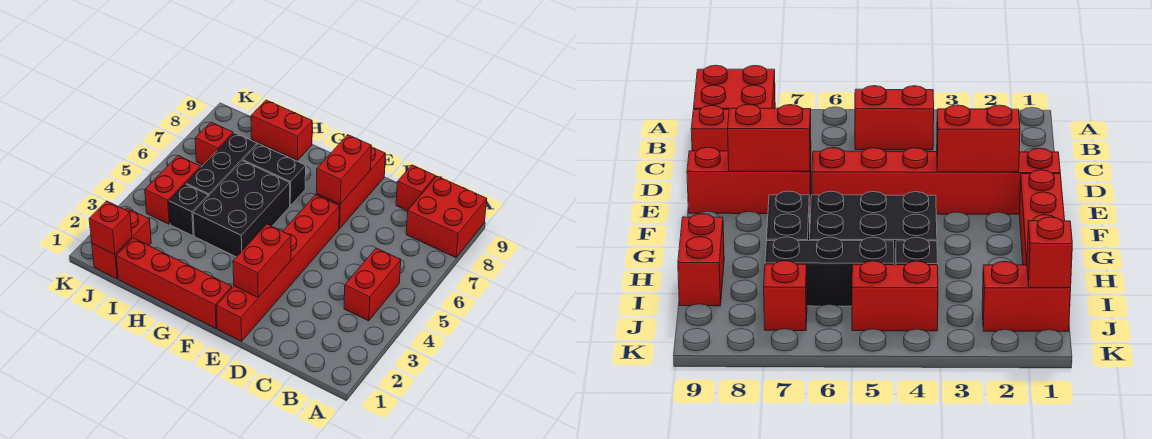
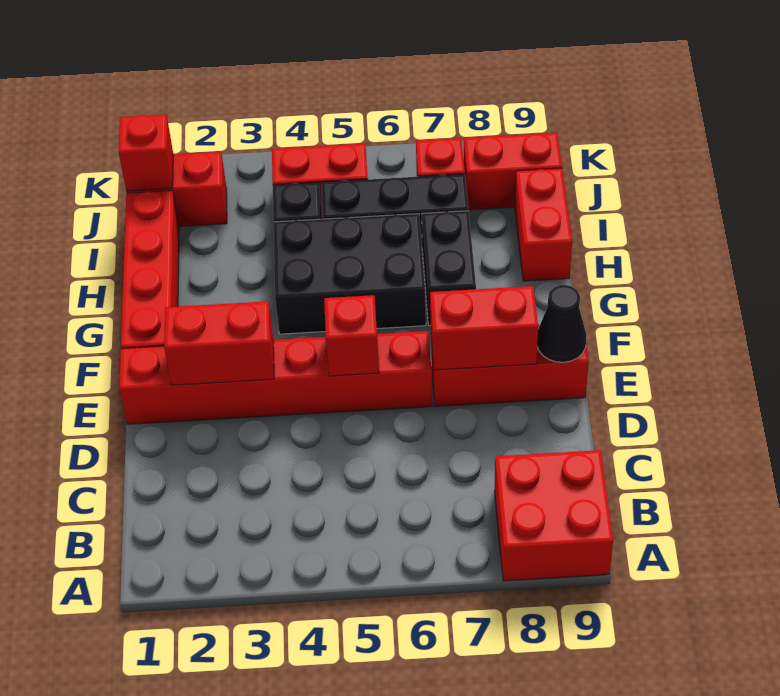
red 1x2 brick [344,248,401,321] -> red 1x2 brick moved to [464,133,562,210]
red 1x1 brick [396,165,436,211] -> red 1x1 brick moved to [324,295,379,376]
none -> black 1x1 cone [537,285,586,362]

